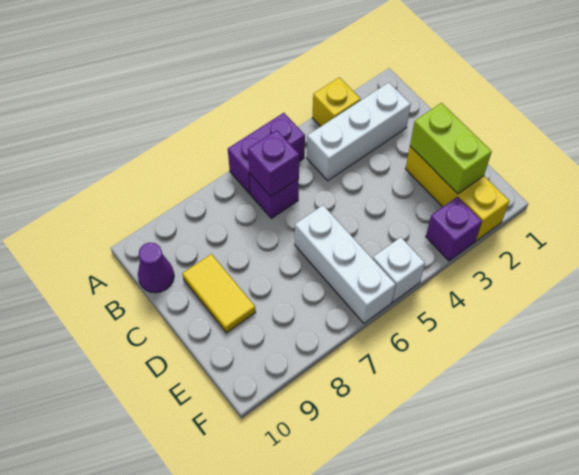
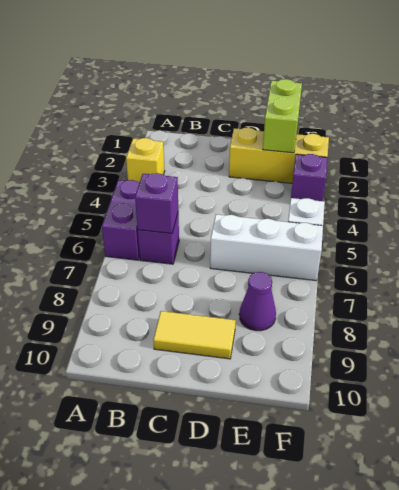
white 1x3 brick [307,82,411,181] -> none
purple 1x1 cone [138,243,174,293] -> purple 1x1 cone moved to [239,272,276,331]
lime 1x2 brick [410,103,492,194] -> lime 1x2 brick turned to [263,79,302,153]

